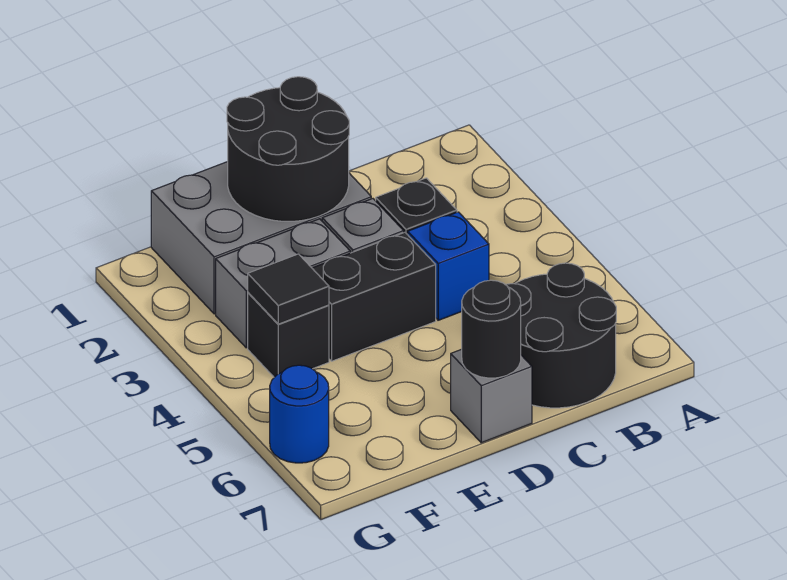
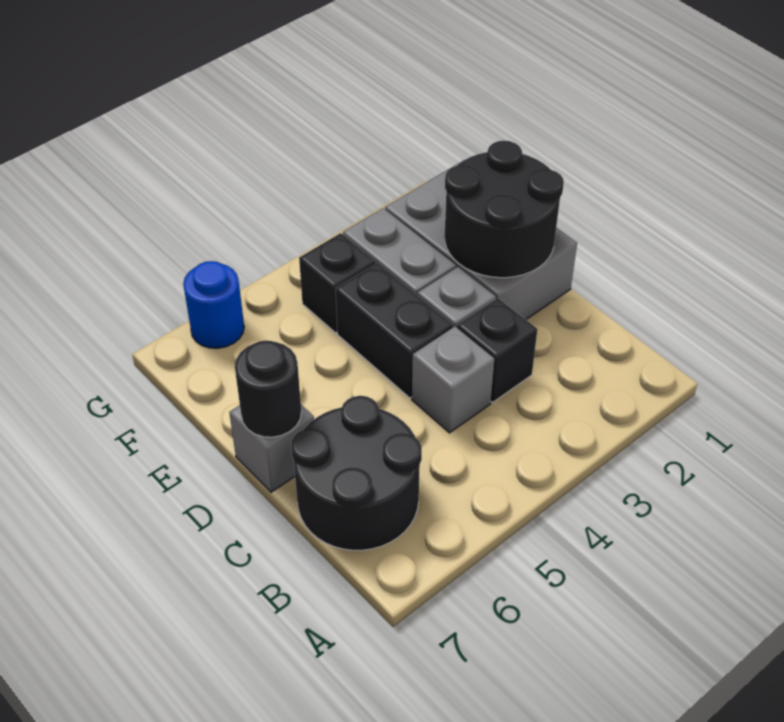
blue 1x1 brick [408,212,489,320] -> grey 1x1 brick [412,327,494,433]
black 1x1 tile [248,254,329,324] -> none

